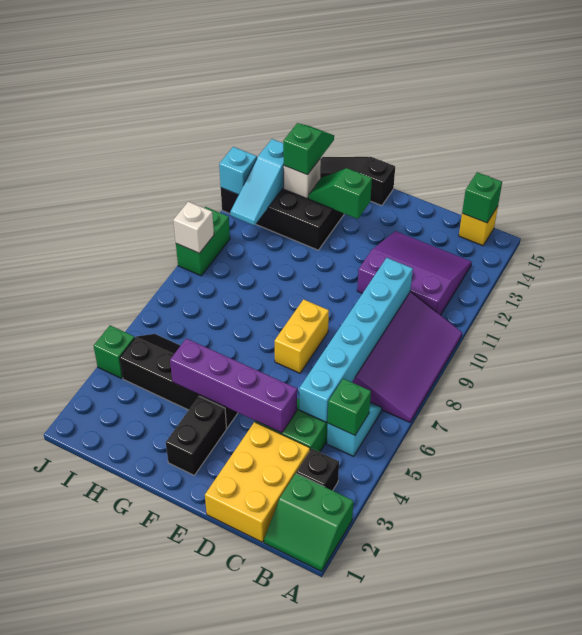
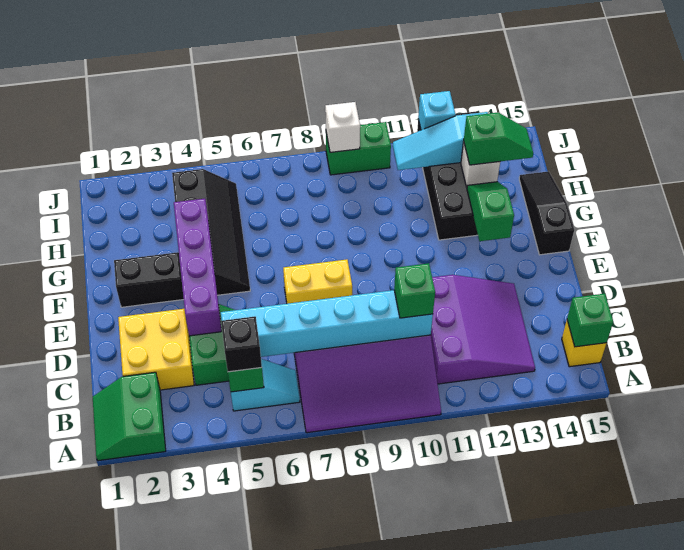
black 1x1 brick [296,449,339,491] -> black 1x1 brick moved to [221,316,262,372]
yellow 2x3 brick [205,422,310,542] -> yellow 2x2 brick [118,309,194,390]
green 1x1 brick [94,325,135,379] -> green 1x1 brick moved to [394,263,435,318]

